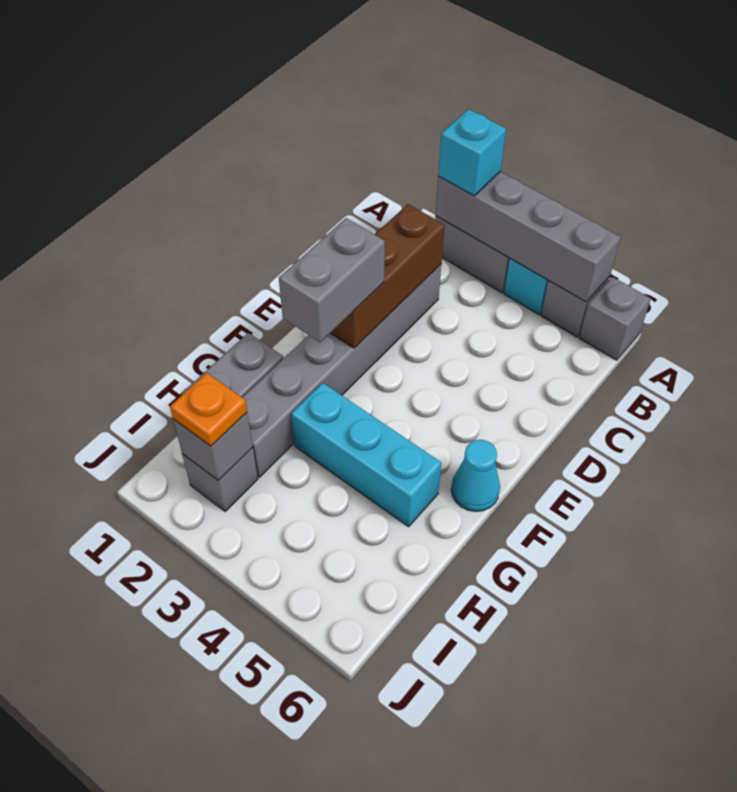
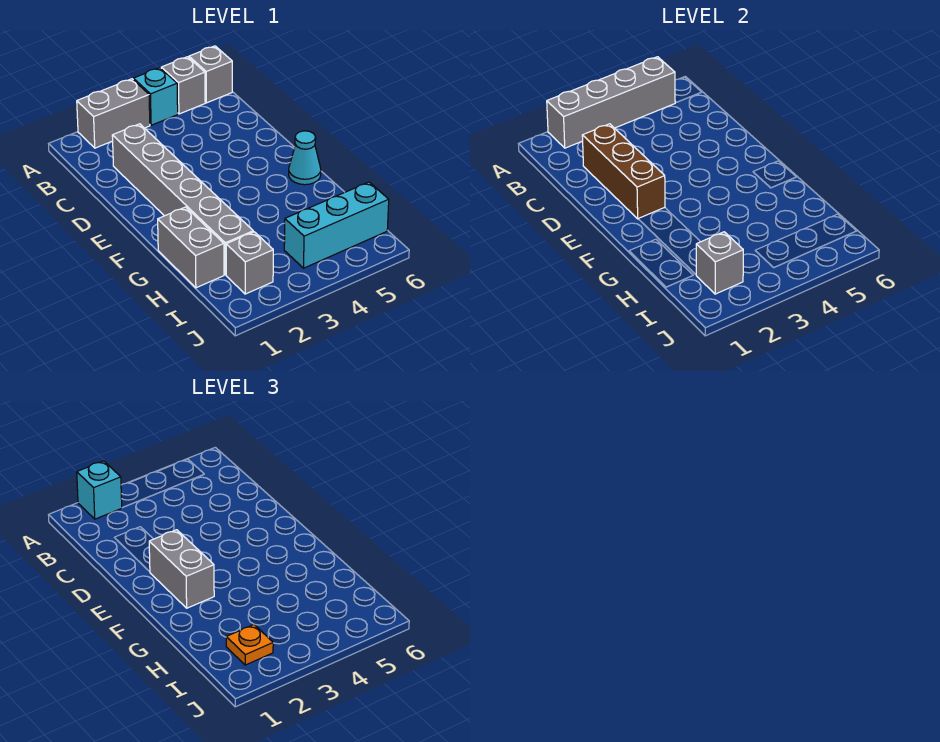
cyan 1x3 brick [291,383,441,527] -> cyan 1x3 brick moved to [284,182,389,268]

